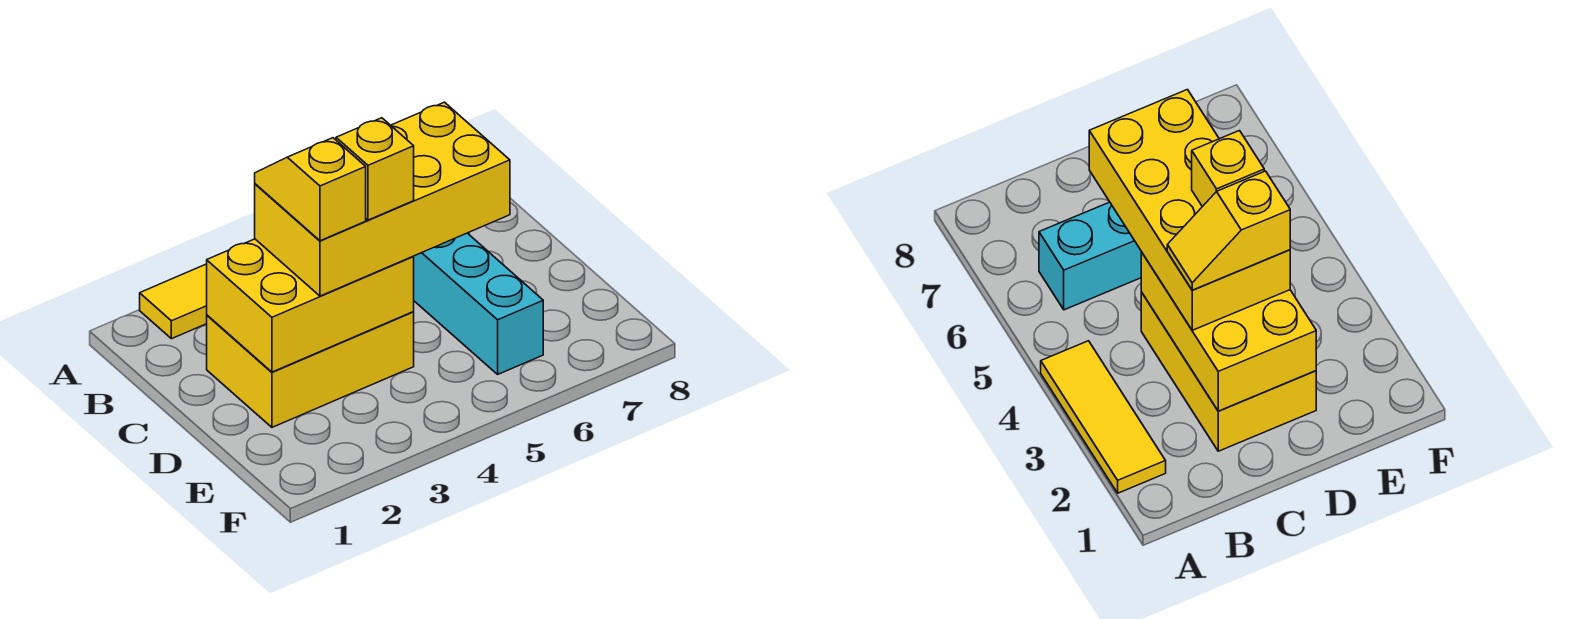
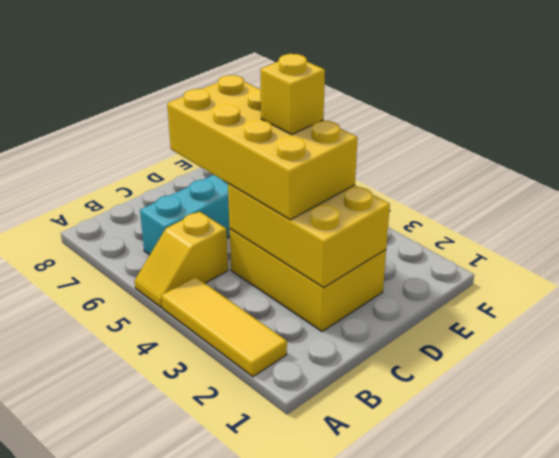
yellow 1x2 slope [255,138,366,241] -> yellow 1x2 slope moved to [135,212,228,307]

